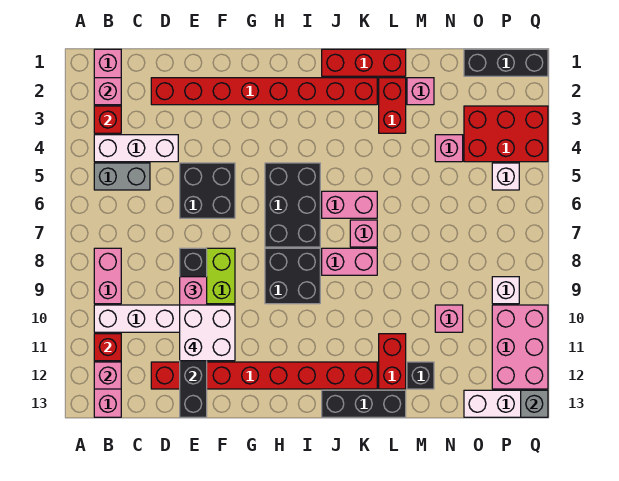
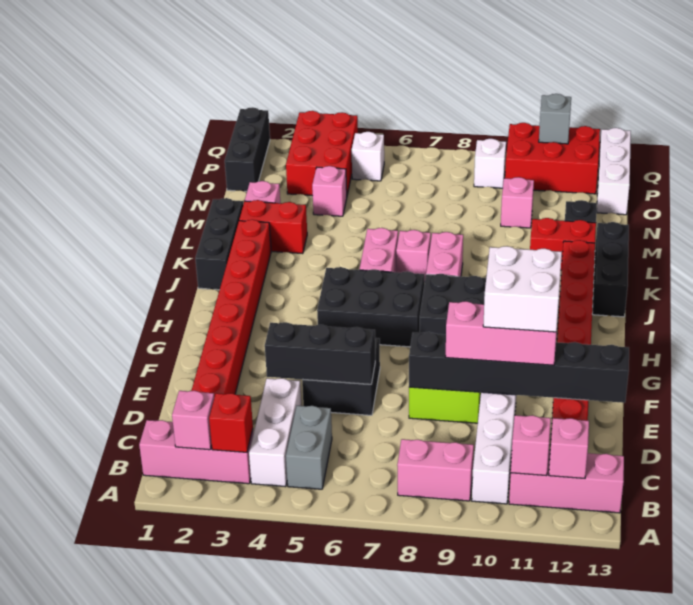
red 1x1 brick [94,334,121,361] -> pink 1x1 brick [511,415,551,476]
none -> black 1x3 brick [265,322,375,384]
red 1x3 brick [322,49,406,76] -> black 1x3 brick [195,198,243,290]
pink 2x3 brick [492,305,548,389] -> red 2x3 brick [505,123,600,194]
grey 1x1 brick [521,390,548,417] -> grey 1x1 brick moved to [539,94,571,144]

